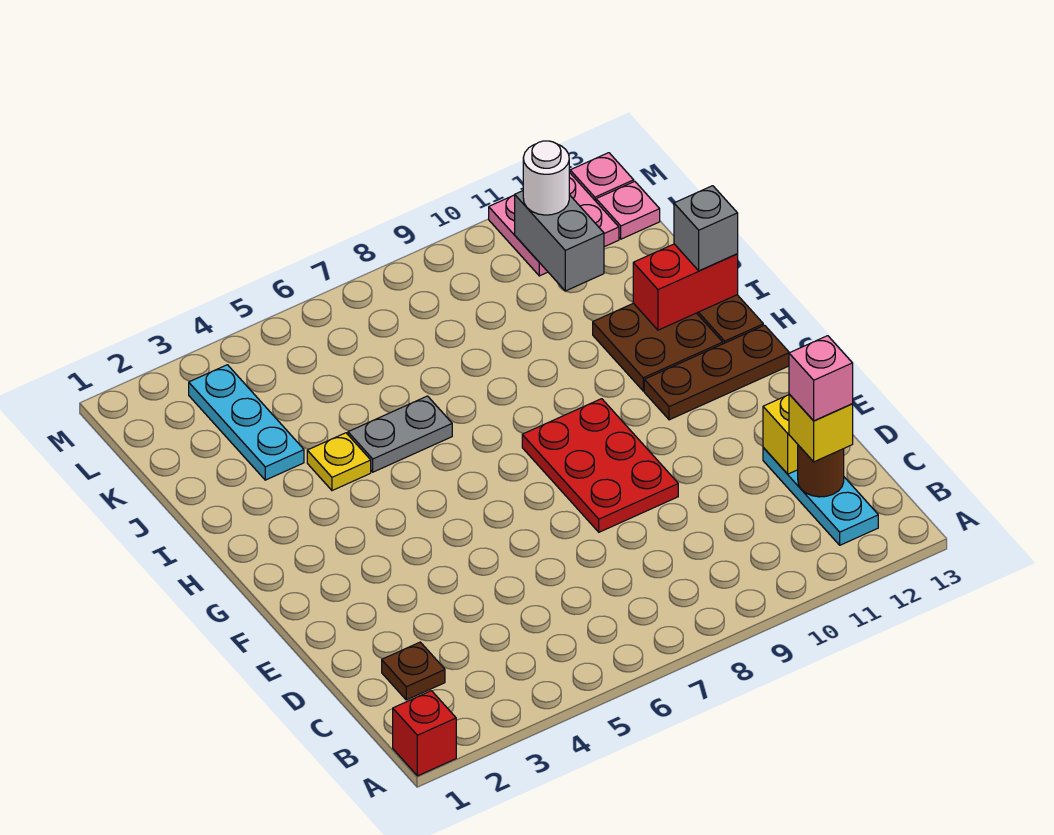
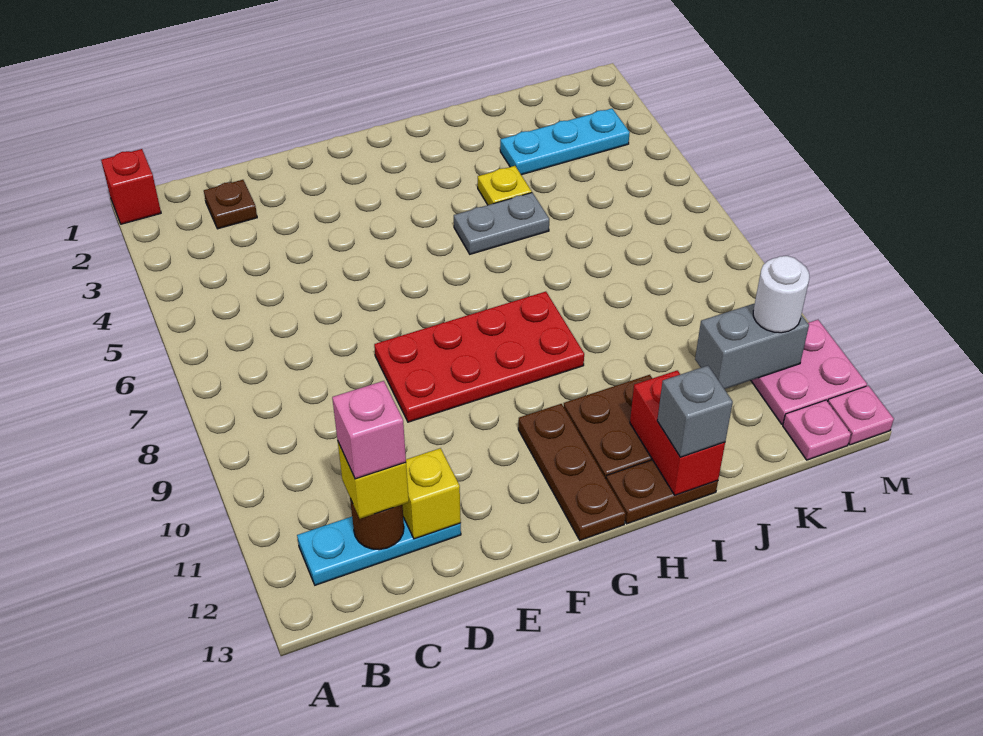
red 2x3 plate [522,399,678,532] -> red 2x4 plate [374,292,584,422]
grey 1x2 plate [348,396,452,472] -> grey 1x2 plate turned to [454,193,549,254]

